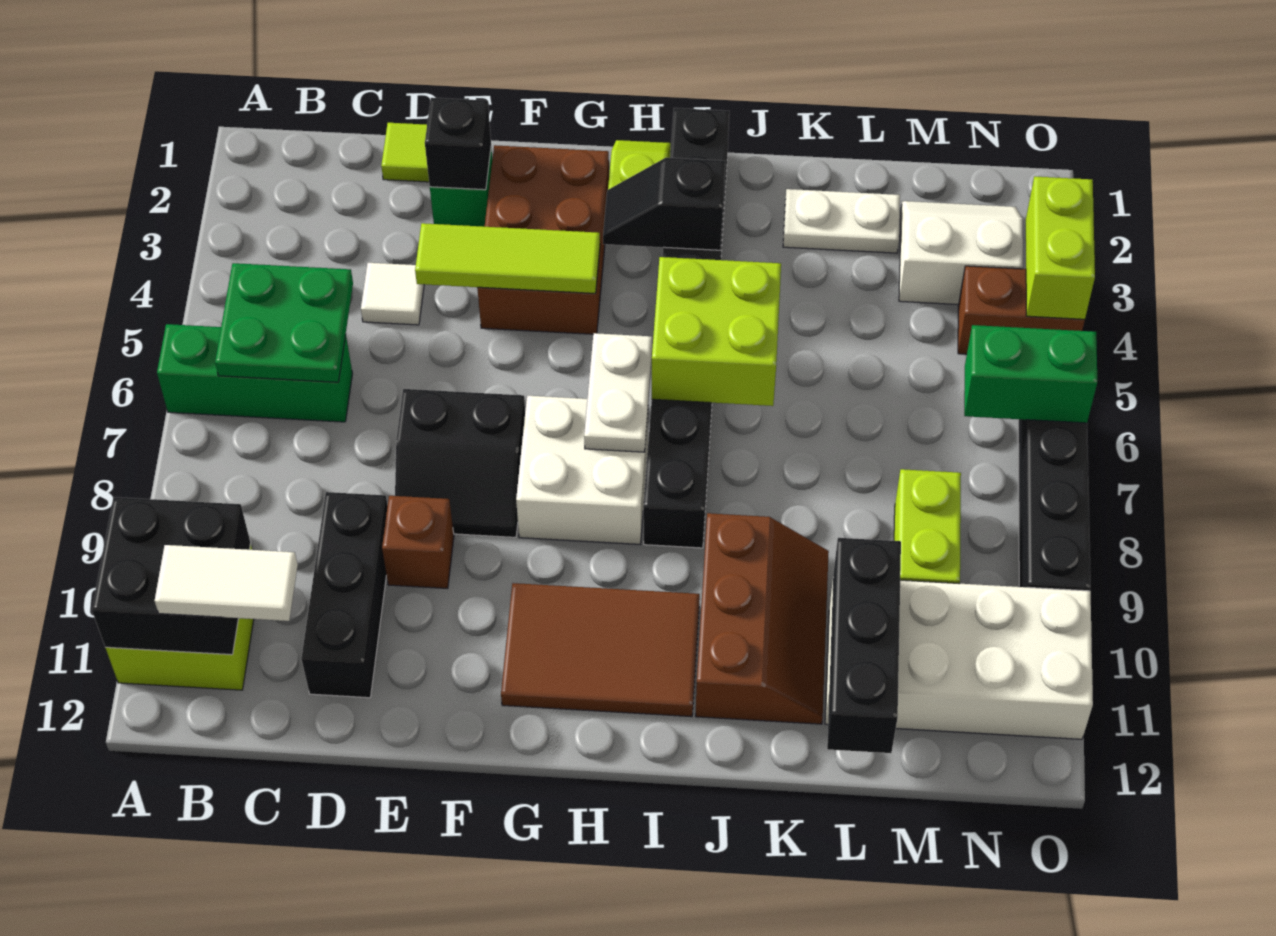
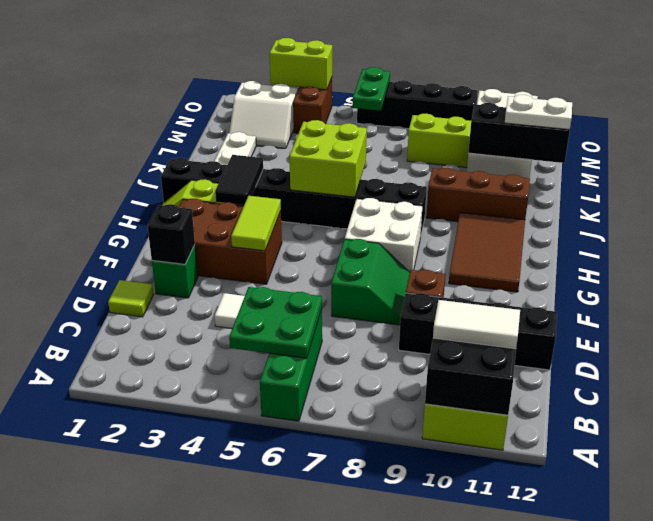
white 1x2 tile [155,545,298,621] -> white 1x2 tile turned to [433,300,520,349]
black 1x3 brick [301,492,388,698] -> black 1x4 brick [399,293,557,370]
lime 1x3 tile [415,223,600,294] -> lime 1x2 tile [231,196,281,251]
black 2x2 slope [395,389,525,537] -> green 2x2 slope [331,239,410,325]
black 1x2 slope [603,158,725,250] -> black 1x2 tile [215,155,263,205]
white 1x2 plate [584,333,652,452] -> white 1x2 plate moved to [505,95,572,130]
white 2x2 slope [899,201,1023,305] -> white 2x2 slope turned to [229,81,298,148]
green 1x2 brick [964,325,1097,423] -> green 1x2 plate [352,67,390,111]

